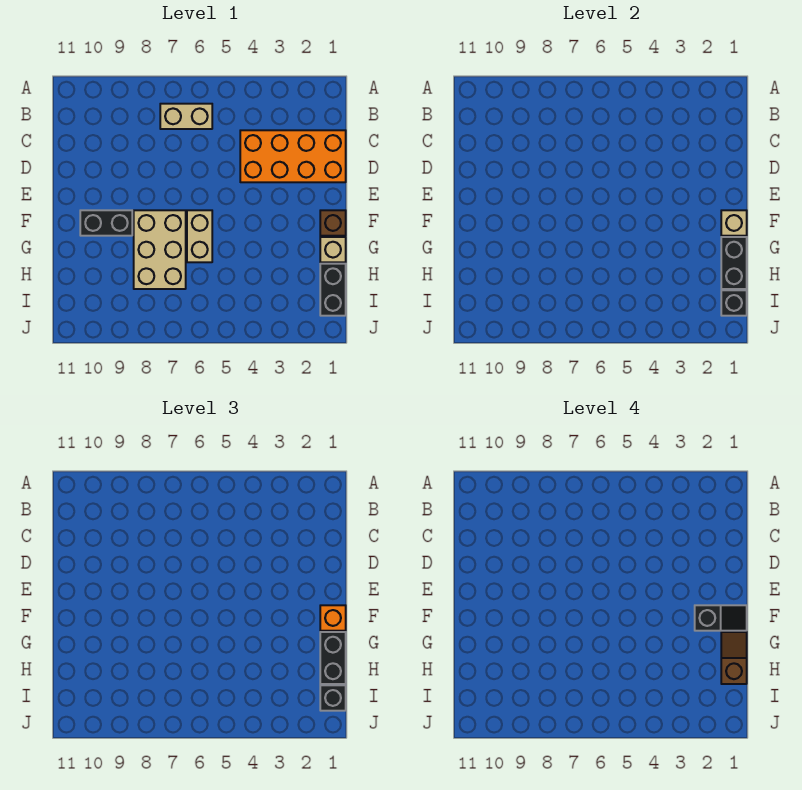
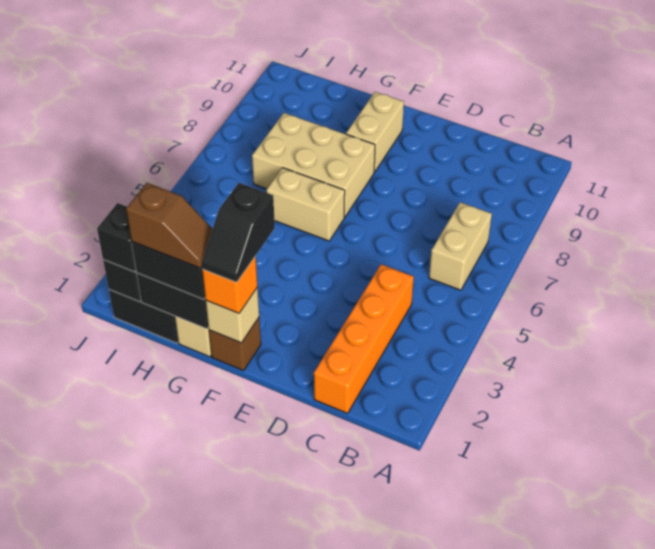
orange 2x4 brick [240,130,346,182] -> orange 1x4 brick [314,264,414,413]
black 1x2 brick [80,210,132,236] -> tan 1x2 brick [346,92,404,172]

